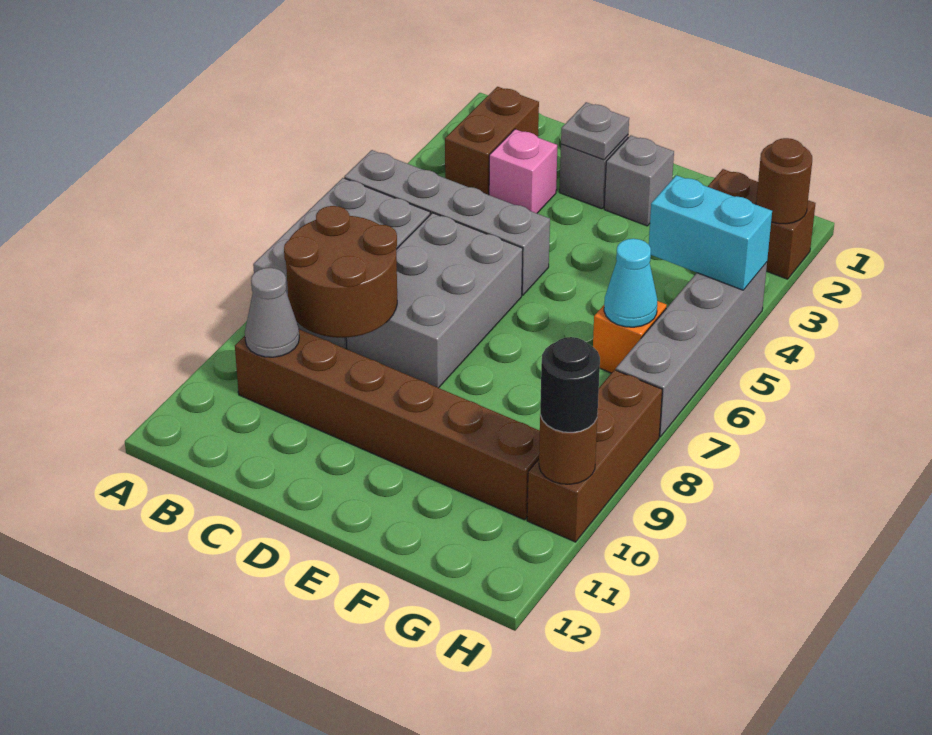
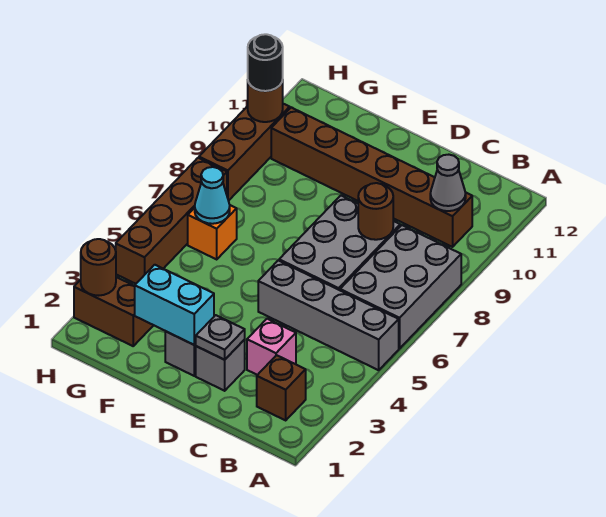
brown 1x2 brick [445,87,539,195] -> brown 1x1 brick [257,355,306,420]
brown 2x2 round brick [284,206,397,338] -> brown 1x1 round brick [358,183,393,240]
cyan 1x2 brick [649,175,772,290] -> cyan 1x2 brick moved to [135,265,214,345]
grey 1x4 brick [616,262,767,437] -> brown 1x4 brick [116,158,227,284]

